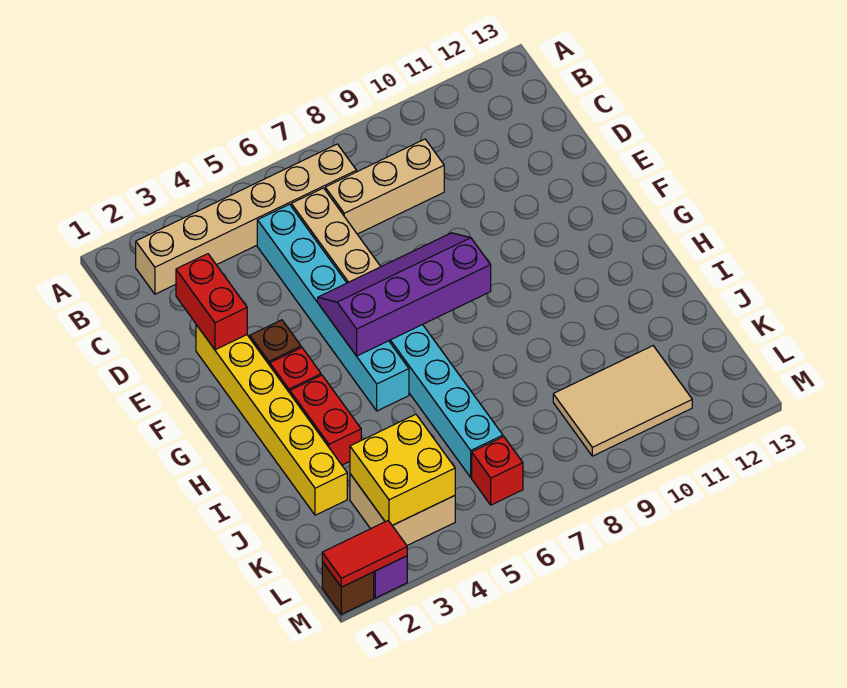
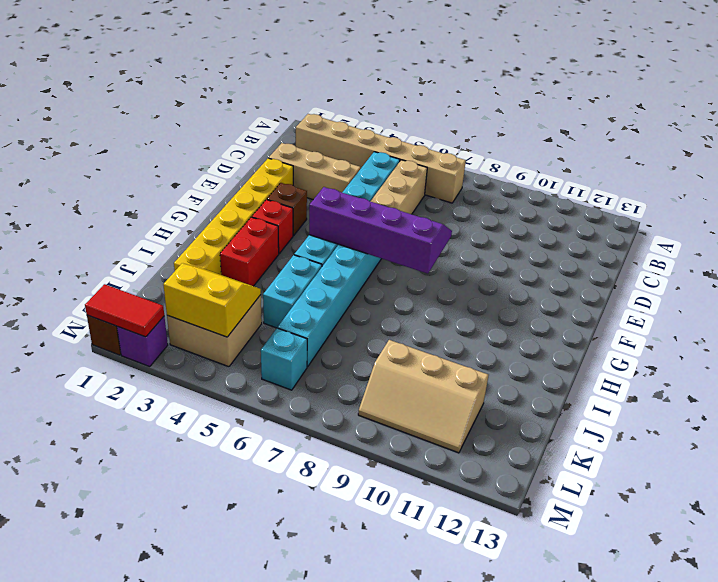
tan 1x3 brick [325,139,444,234] -> tan 1x3 brick moved to [269,143,361,199]
red 1x2 brick [176,254,247,350] -> none
none -> cyan 1x2 brick [263,255,322,328]
yellow 2x2 brick [350,414,455,525] -> yellow 2x2 slope [163,263,261,337]
tan 2x3 tile [553,346,692,456] -> tan 2x3 slope [358,340,488,453]
red 1x1 brick [472,437,523,505] -> cyan 1x1 brick [261,328,307,390]

